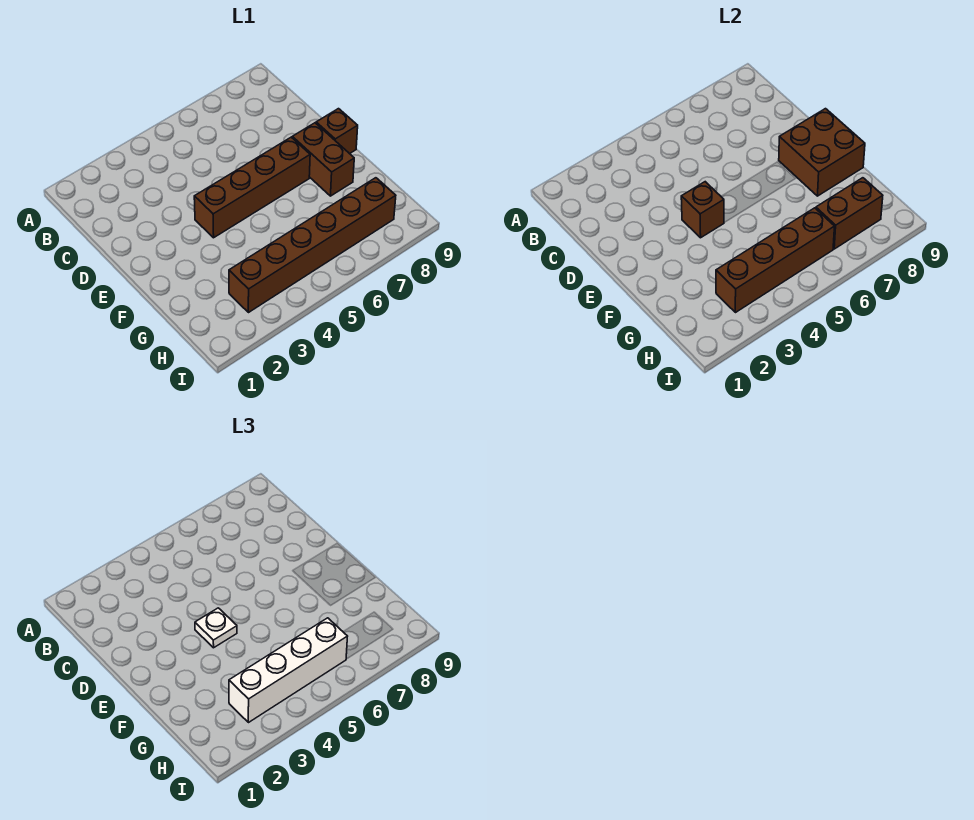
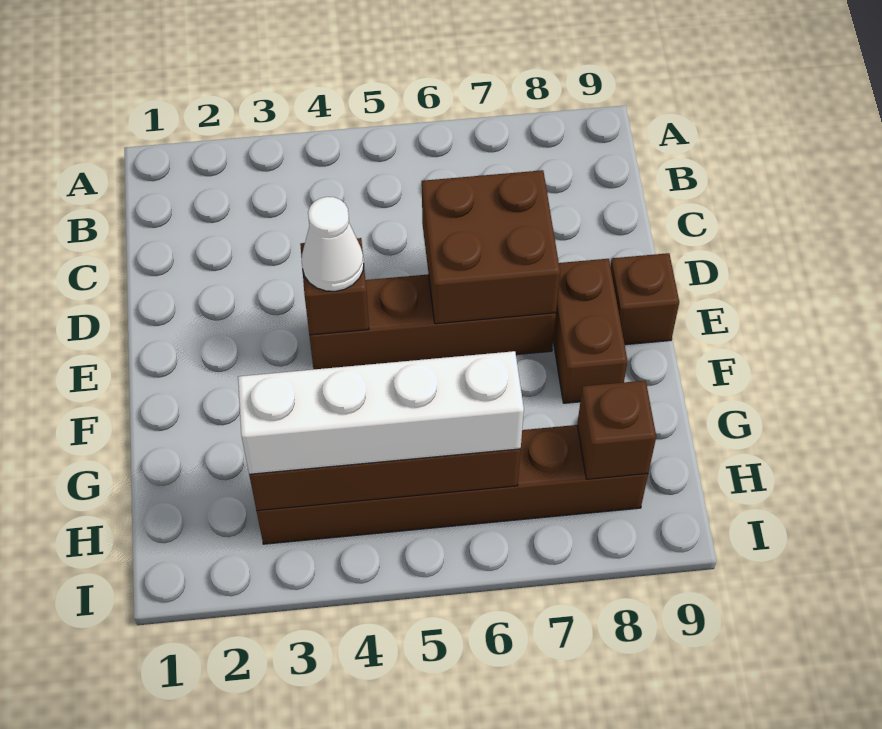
white 1x1 plate [195,608,237,648] -> white 1x1 cone [302,197,364,291]
brown 2x2 brick [779,109,865,196] -> brown 2x2 brick moved to [422,170,560,324]
brown 1x2 brick [816,178,883,249] -> brown 1x1 brick [577,381,656,479]

